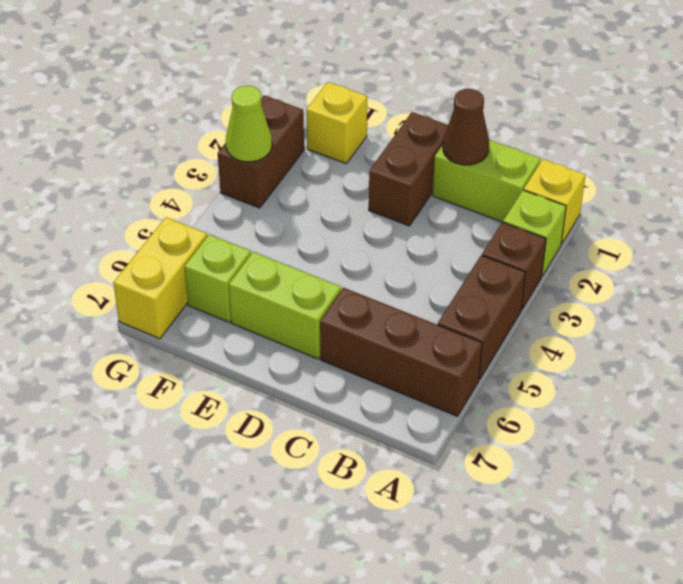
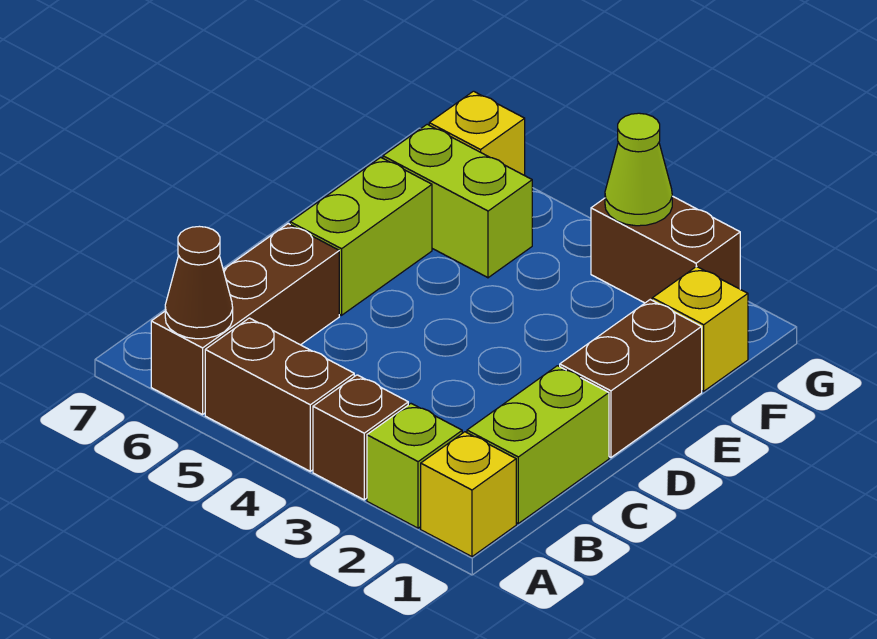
brown 1x1 cone [443,89,489,165] -> brown 1x1 cone moved to [165,226,233,339]
brown 1x2 brick [369,112,448,226] -> brown 1x2 brick turned to [560,300,702,457]
lime 1x1 brick [184,234,251,322] -> lime 1x2 brick [383,124,532,278]
yellow 1x2 brick [113,217,207,339] -> yellow 1x1 brick [429,91,525,175]

